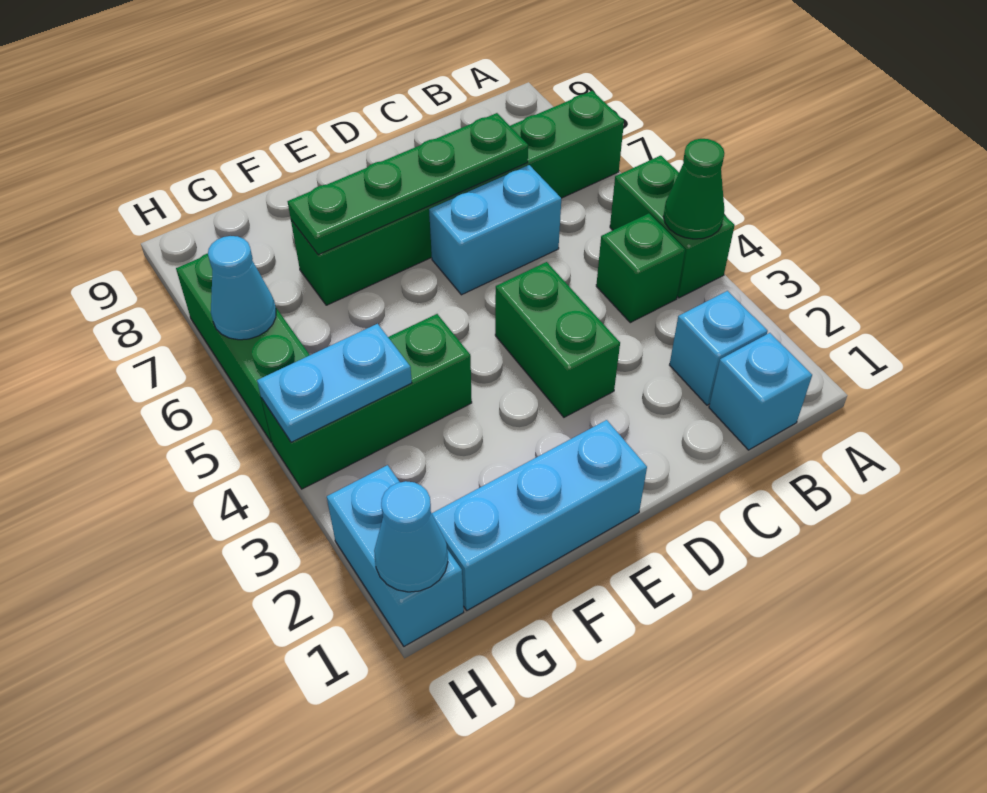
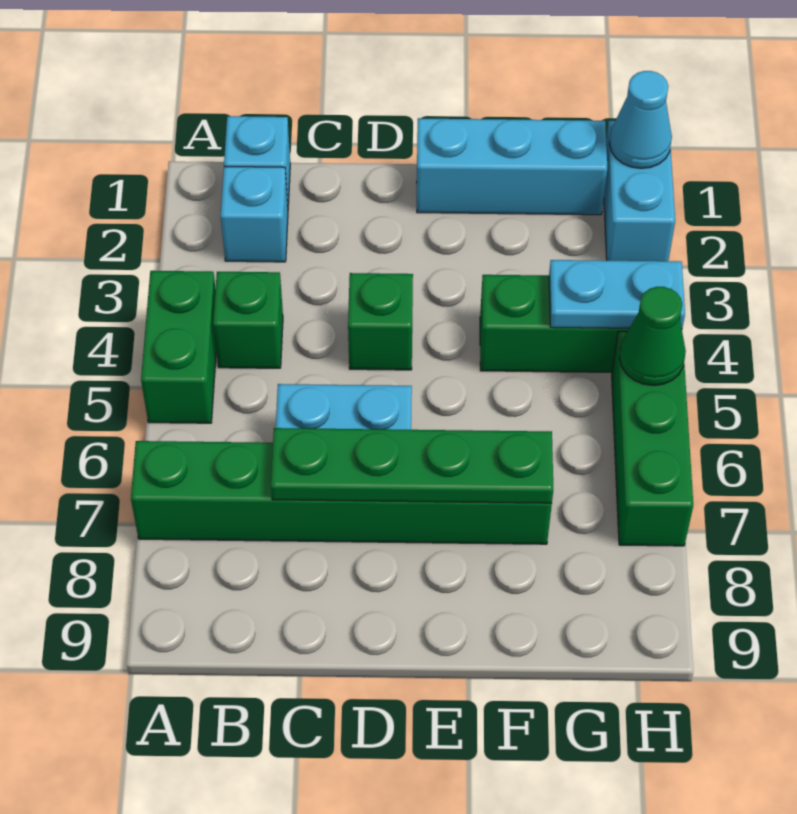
green 1x1 cone [663,139,724,239] -> green 1x1 cone moved to [619,287,686,385]
green 1x2 brick [495,262,620,417] -> green 1x1 brick [348,273,413,370]
cyan 1x1 cone [208,236,276,340] -> none

